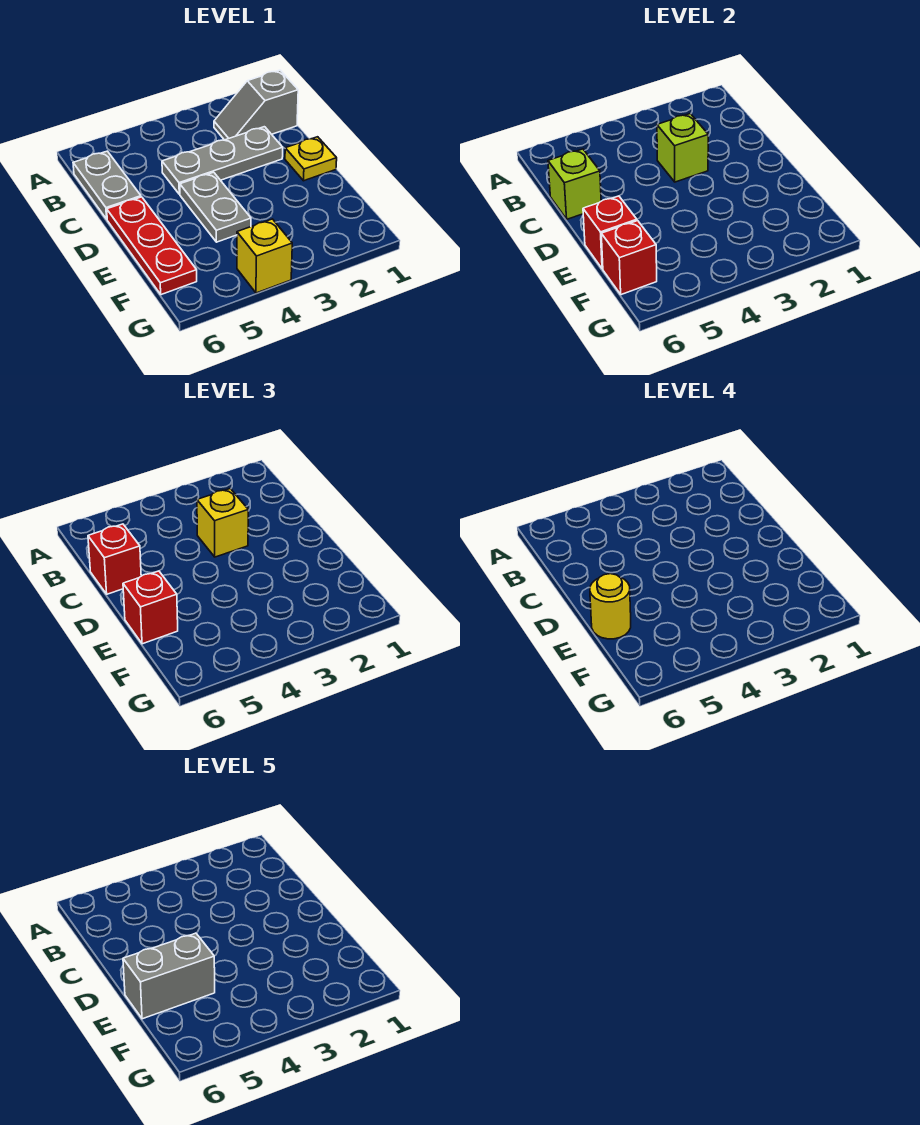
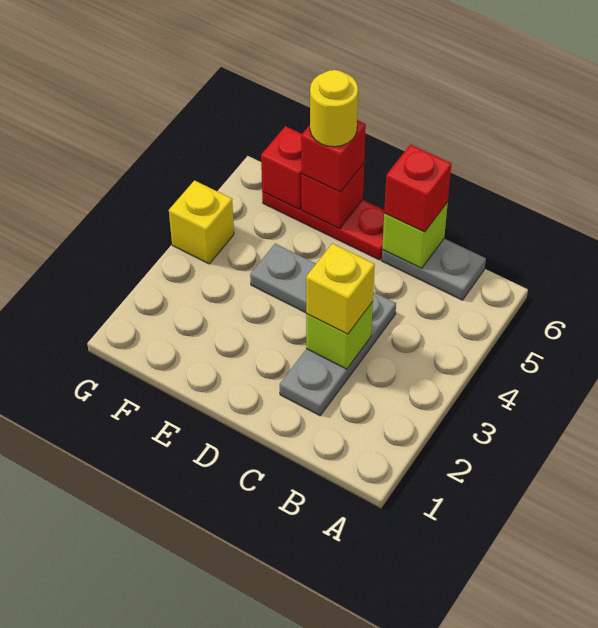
grey 1x2 slope [214,70,298,140] -> none
yellow 1x1 plate [285,137,337,181] -> none
grey 1x2 brick [123,933,215,1019] -> none

